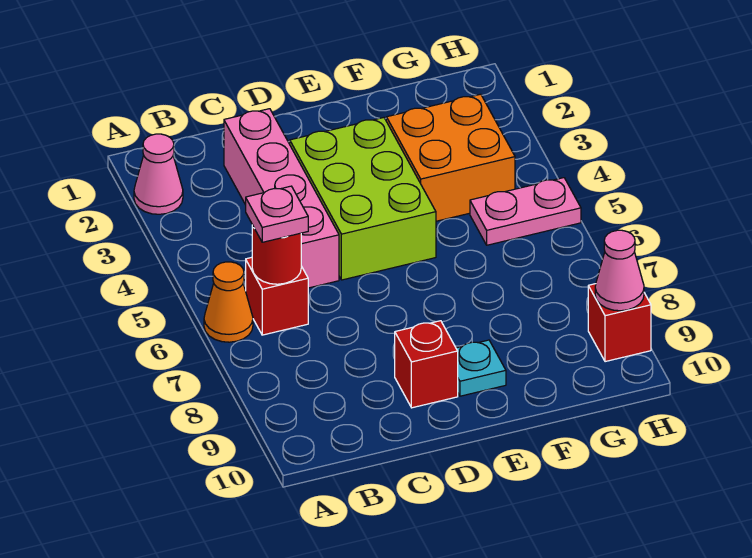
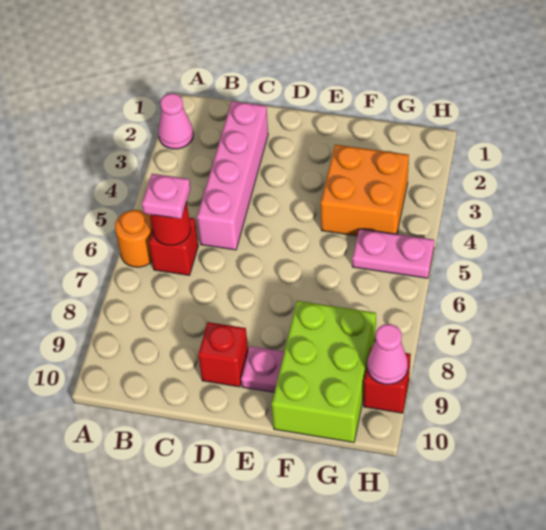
orange 1x1 cone [204,262,253,342] -> orange 1x1 round brick [115,210,153,267]
lime 2x3 brick [290,118,436,280] -> lime 2x3 brick moved to [272,301,376,443]
cyan 1x1 plate [456,340,506,396] -> pink 1x1 plate [241,346,284,392]

